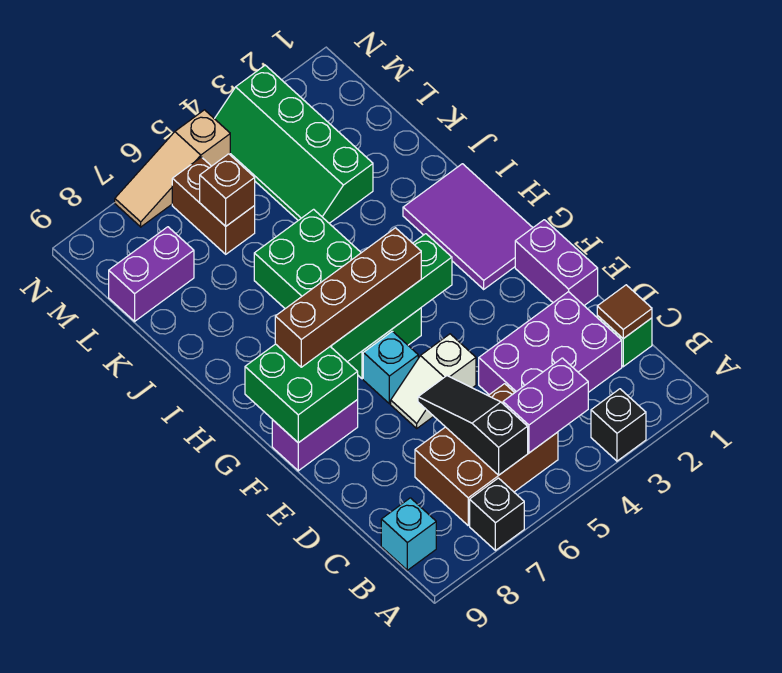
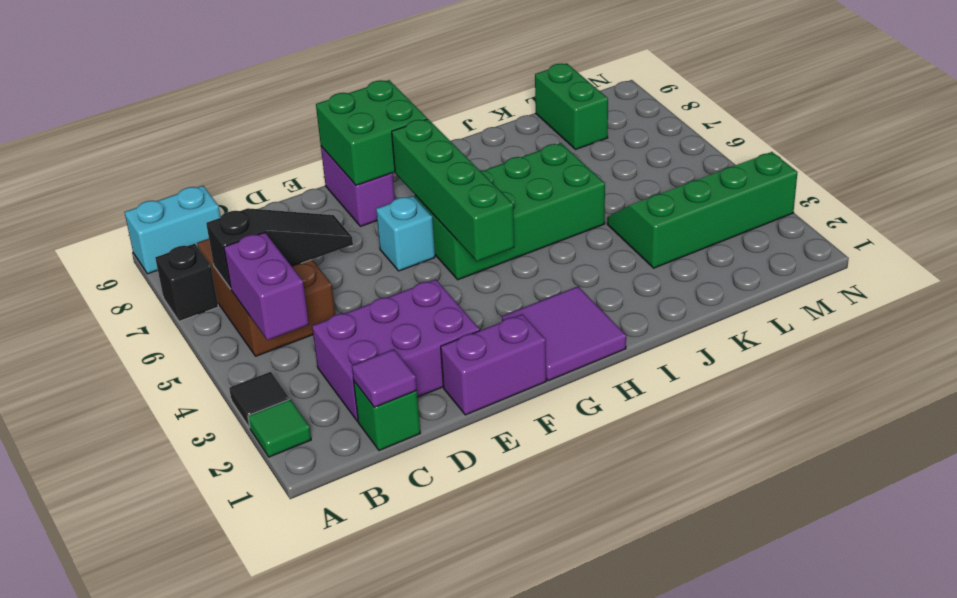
none -> green 1x1 tile [248,399,311,457]
black 1x1 brick [591,389,646,461] -> black 1x1 tile [229,372,289,428]
cyan 1x1 brick [381,498,436,570] -> cyan 1x2 brick [125,186,221,274]
brown 1x1 tile [597,285,652,339] -> purple 1x1 tile [352,349,417,407]
purple 2x3 brick [479,292,622,395] -> purple 2x3 brick turned to [312,279,480,421]
white 1x2 slope [391,334,476,428] -> none
purple 2x3 tile [403,164,533,289] -> purple 2x2 tile [502,287,626,381]
brown 1x4 brick [275,228,421,367] -> none
brown 1x2 brick [172,157,255,254] -> none
brown 1x1 brick [200,154,255,226] -> none
purple 1x2 brick [109,227,194,321] -> green 1x2 brick [535,63,608,150]
tan 1x3 slope [115,110,230,227] -> none

